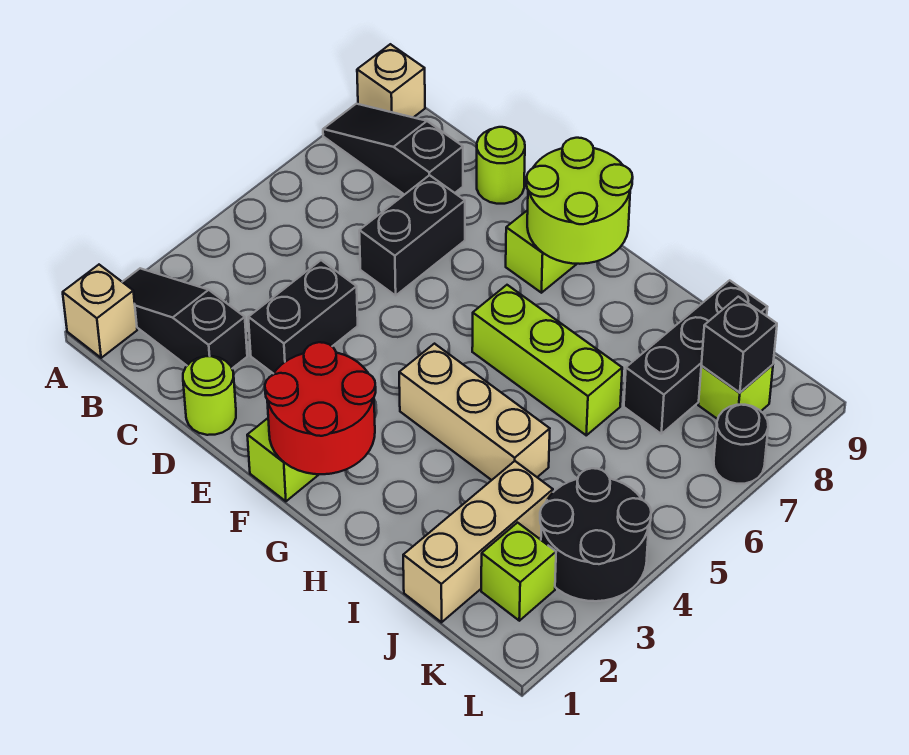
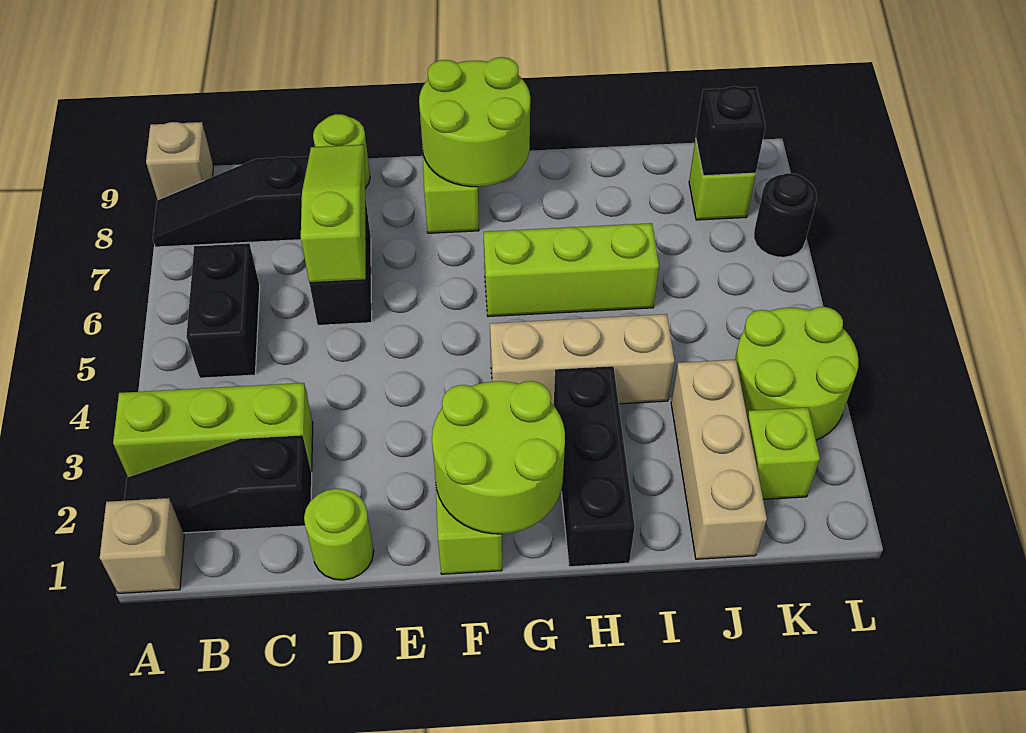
none -> lime 1x3 brick [113,383,313,477]
black 1x2 brick [248,260,358,373] -> black 1x2 brick moved to [186,243,260,378]
none -> lime 1x3 slope [301,145,366,283]
red 2x2 round brick [265,342,376,474] -> lime 2x2 round brick [432,381,565,534]
black 1x3 brick [624,280,767,434] -> black 1x3 brick moved to [554,366,635,567]
black 2x2 round brick [540,468,651,601] -> lime 2x2 round brick [735,307,858,440]

